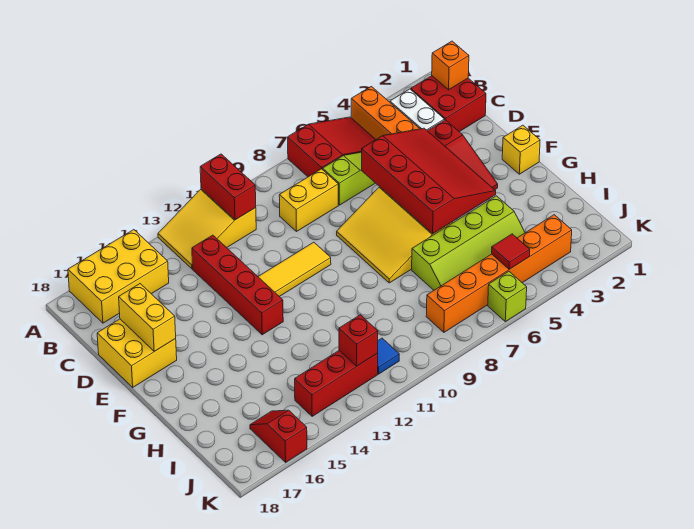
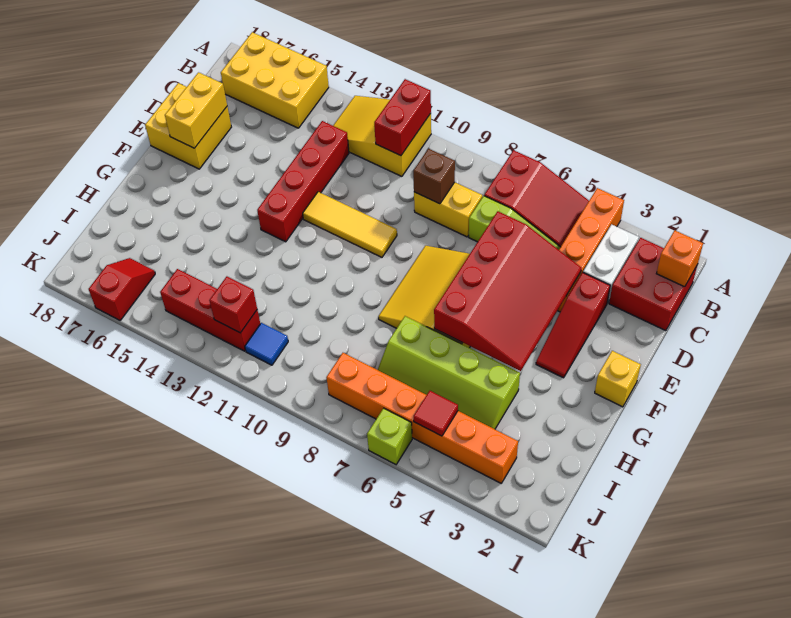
none -> brown 1x1 brick [413,149,455,204]

